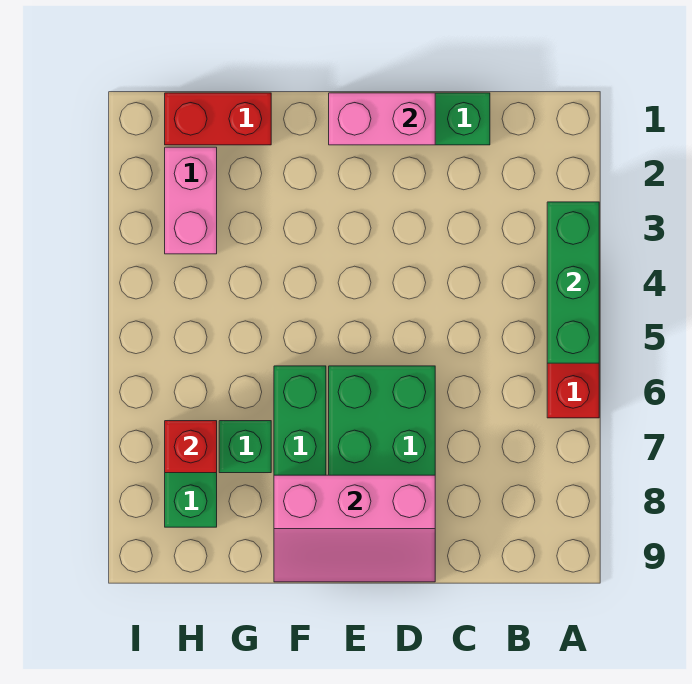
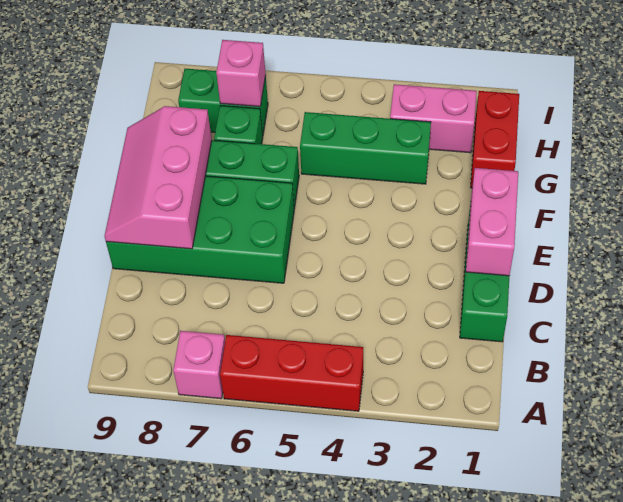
green 1x3 brick [547,202,599,363] -> green 1x3 brick moved to [300,112,431,184]
none -> pink 1x1 brick [173,331,225,399]
red 1x1 brick [165,421,217,473] -> pink 1x1 brick [216,40,266,107]

